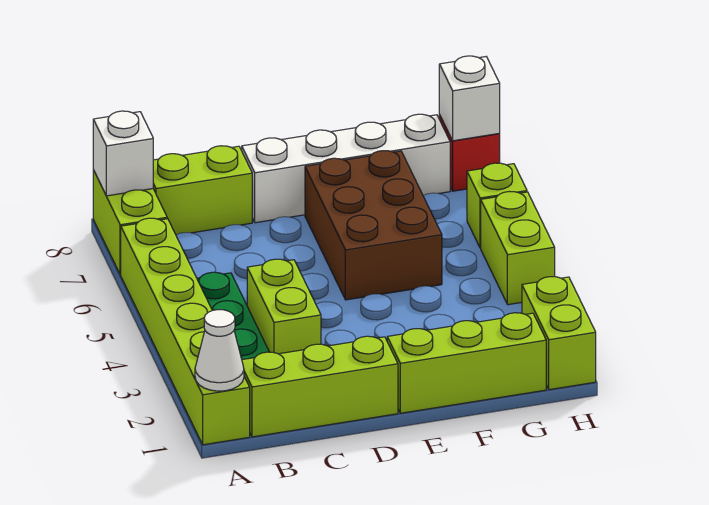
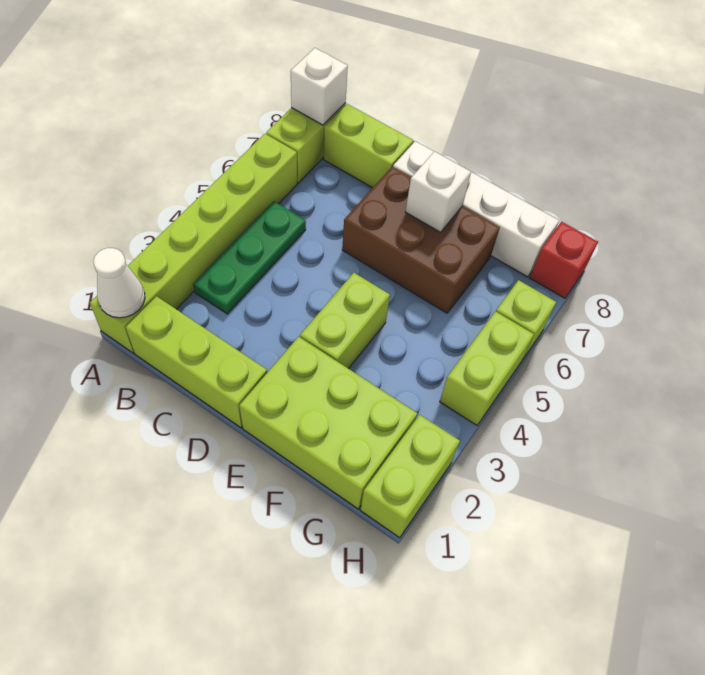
lime 1x2 brick [247,259,321,354] -> lime 1x2 brick moved to [300,273,390,369]
lime 1x3 brick [387,313,546,413] -> lime 2x3 brick [239,337,417,509]
brown 2x3 brick [305,151,442,300] -> brown 2x3 brick turned to [342,167,500,313]
white 1x1 brick [439,56,500,141] -> white 1x1 brick moved to [406,151,471,232]

